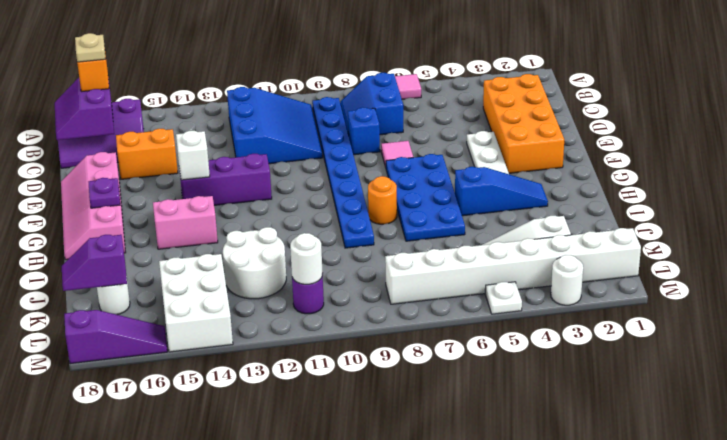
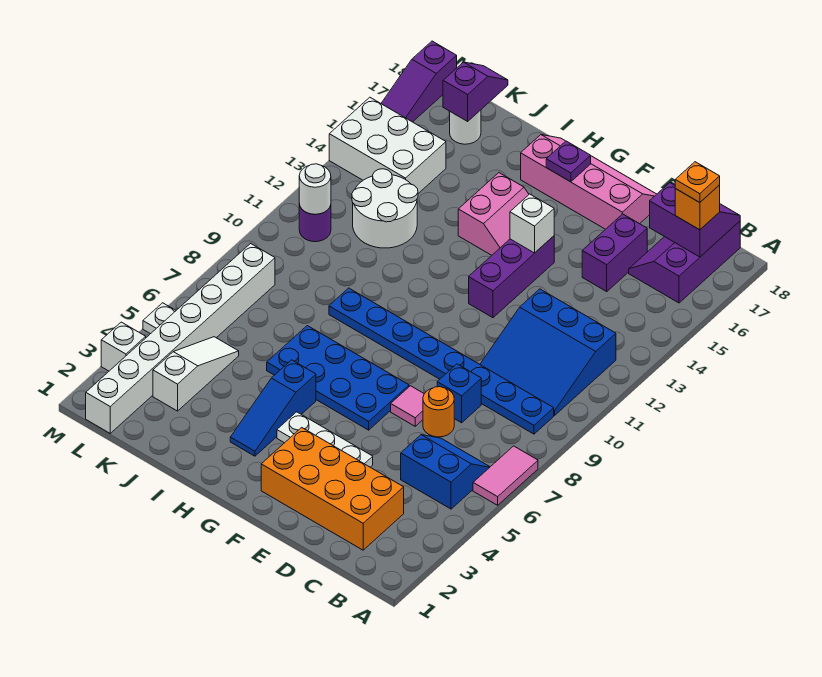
blue 2x2 slope [340,73,403,136] -> blue 2x2 slope moved to [401,435,490,509]
tan 1x1 plate [75,33,106,62] -> orange 1x1 plate [675,162,720,203]
orange 1x2 brick [116,129,178,179] -> purple 1x2 brick [582,214,647,291]
orange 1x1 round brick [368,176,397,224] -> orange 1x1 round brick moved to [423,387,454,437]
white 1x1 round brick [551,255,583,305] -> white 1x1 brick [101,322,146,371]

